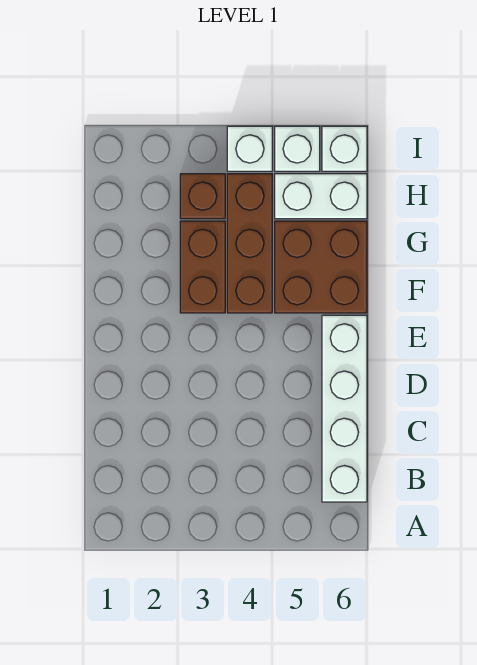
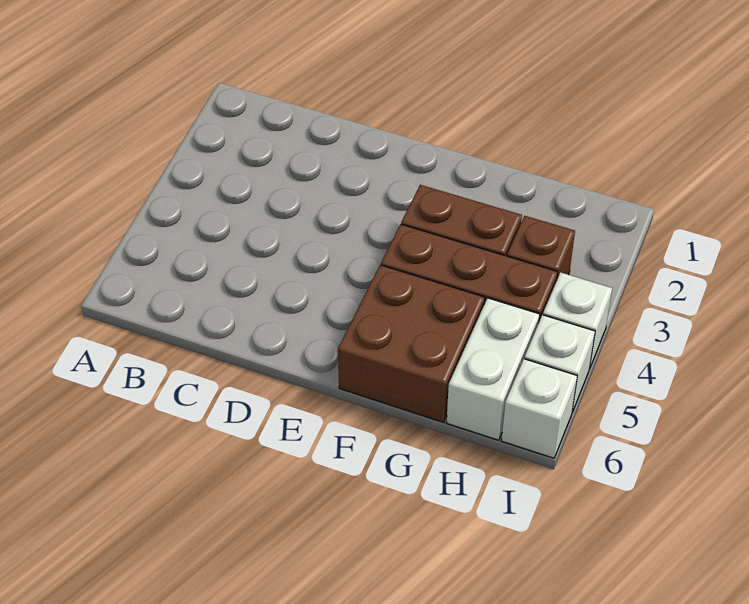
white 1x4 brick [322,315,367,502] -> none

